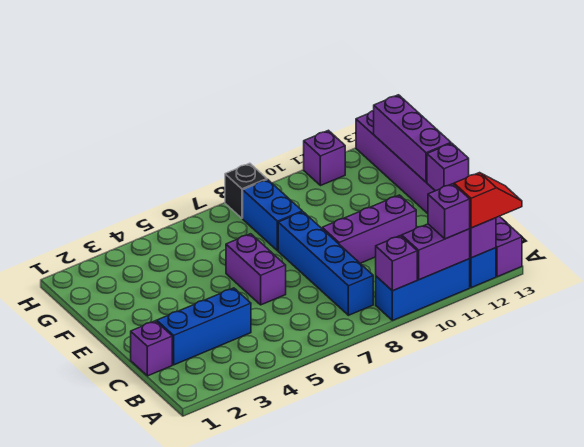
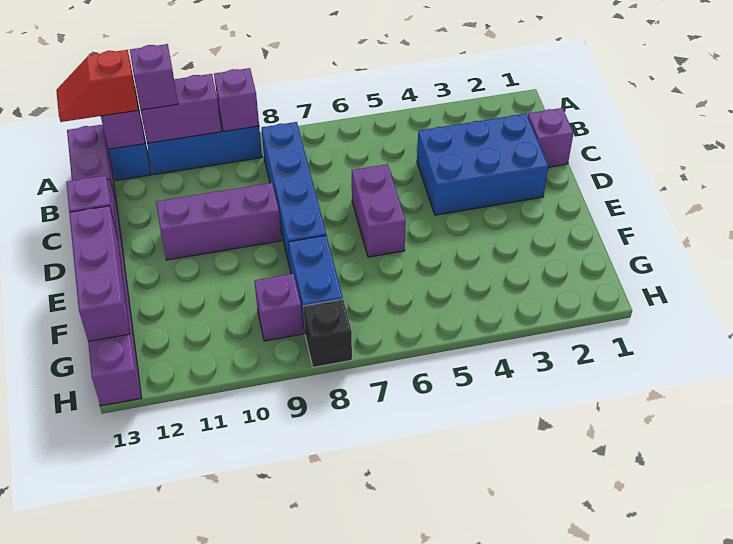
blue 1x3 brick [157,288,251,365] -> blue 2x3 brick [417,114,548,215]
purple 1x1 brick [304,130,345,186] -> purple 1x1 brick moved to [254,274,303,341]

